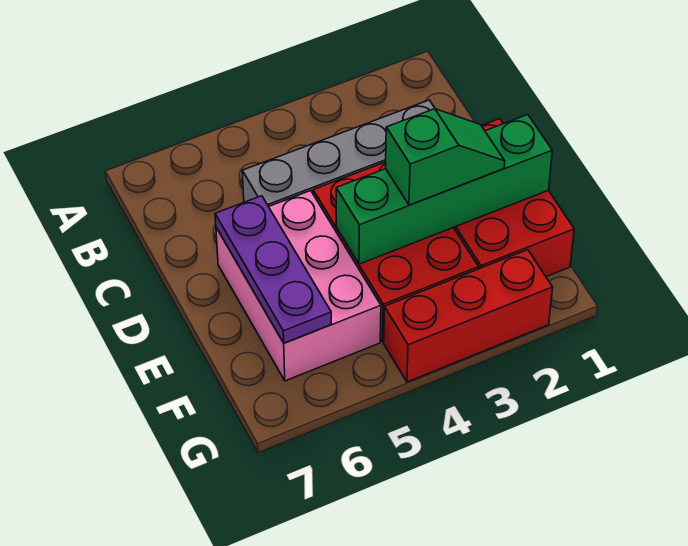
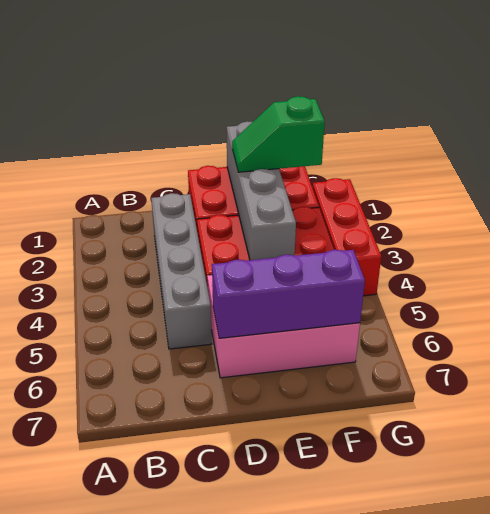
purple 1x3 plate [215,196,331,343] -> purple 1x3 brick [212,250,365,338]
green 1x4 brick [336,115,552,264] -> grey 1x4 brick [227,121,296,260]
green 1x2 slope [386,109,505,205] -> green 1x2 slope turned to [232,96,325,172]

